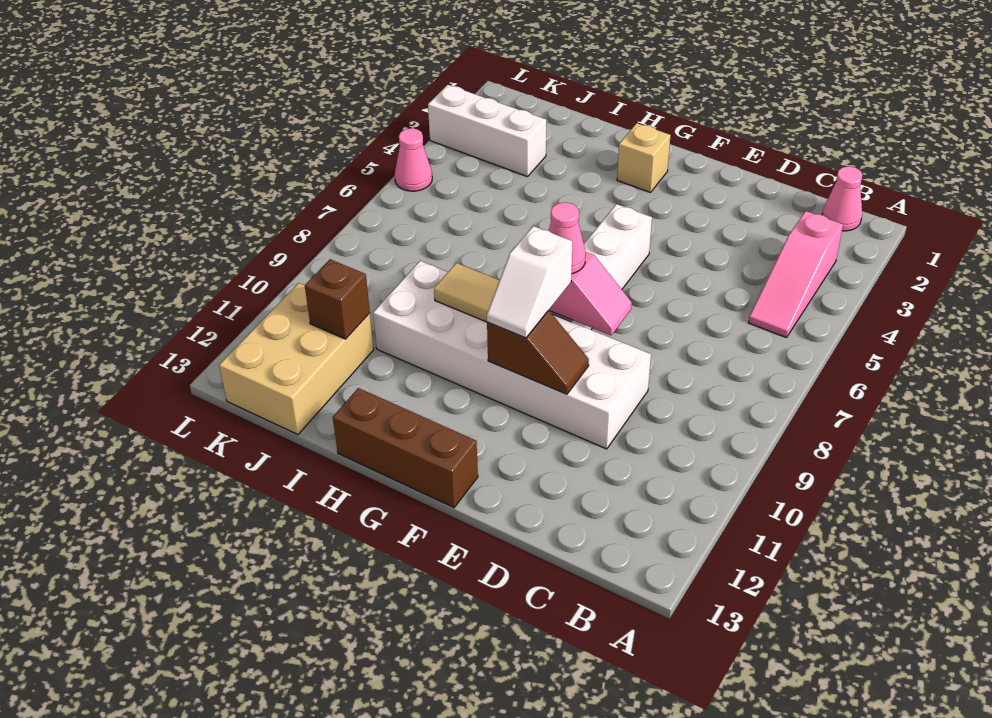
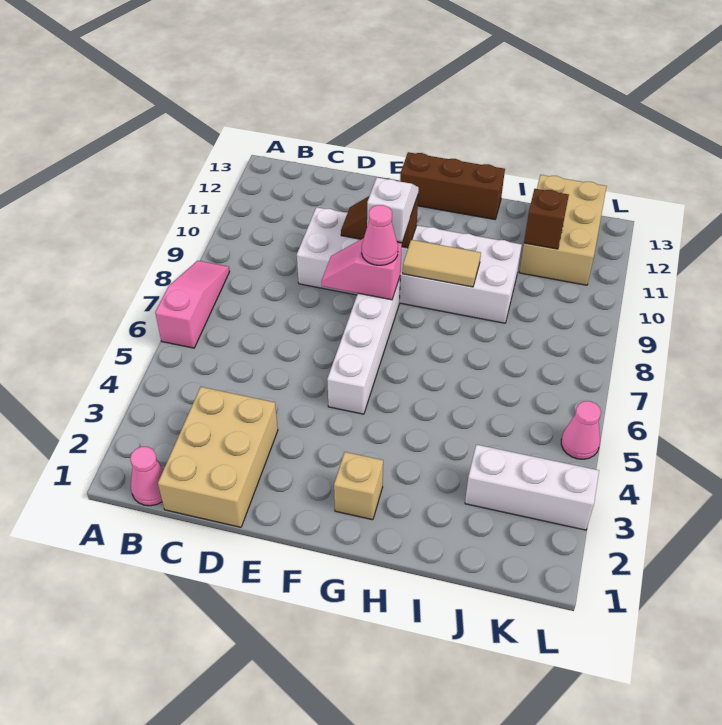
pink 1x3 slope [748,211,843,338] -> pink 1x3 slope moved to [155,261,230,348]
none -> tan 2x3 brick [158,387,278,527]

